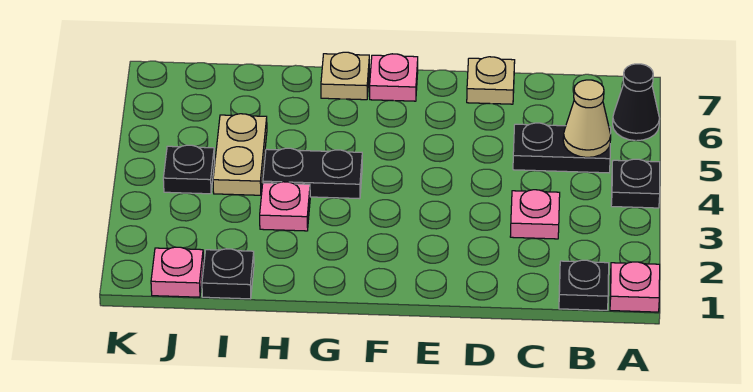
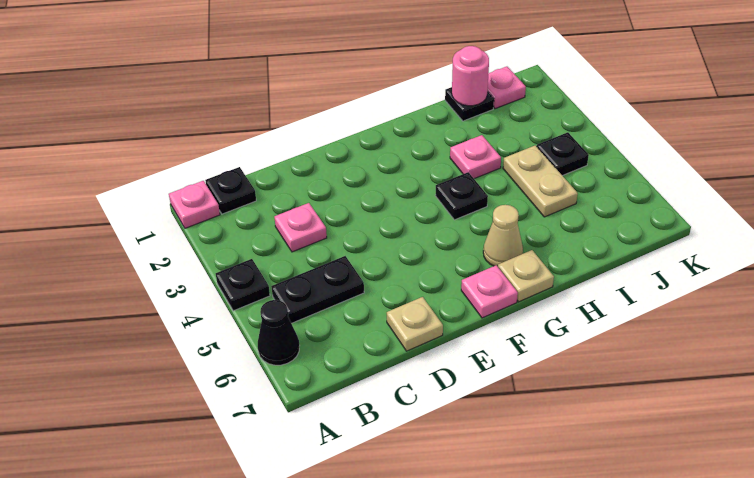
tan 1x1 cone [563,80,611,157] -> tan 1x1 cone moved to [483,205,523,267]
black 1x2 plate [263,148,362,199] -> black 1x1 plate [435,172,488,220]
none -> pink 1x1 round brick [452,46,489,106]

